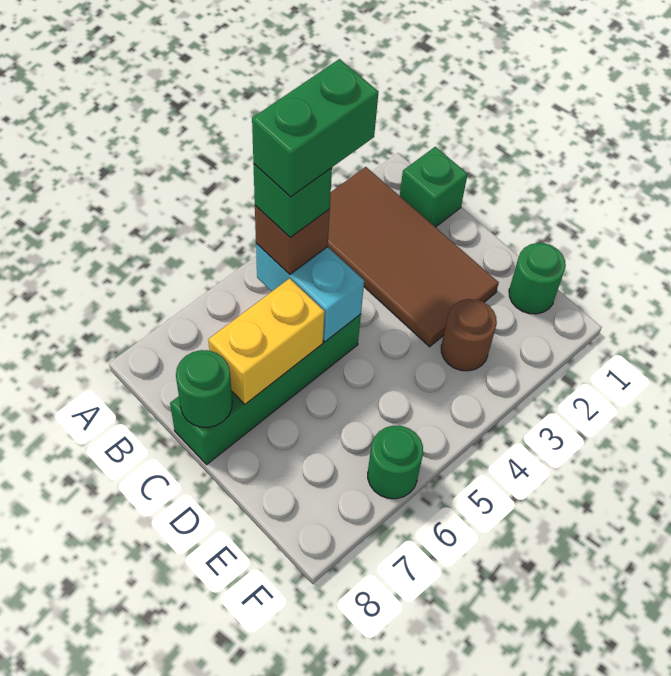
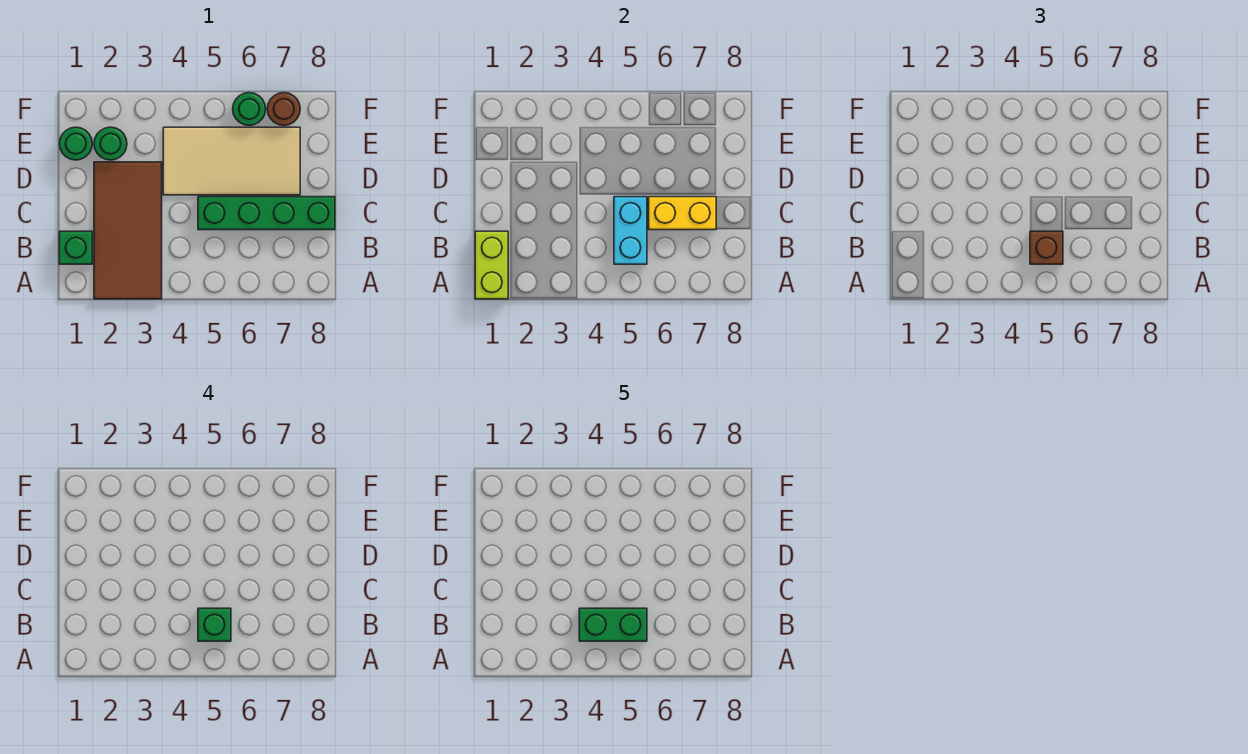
none -> lime 1x2 brick [475,231,508,299]
green 1x1 round brick [176,350,232,427] -> green 1x1 round brick moved to [94,127,127,160]
none -> tan 2x4 tile [163,127,300,195]
brown 1x1 round brick [441,299,497,371] -> brown 1x1 round brick moved to [267,93,300,125]

